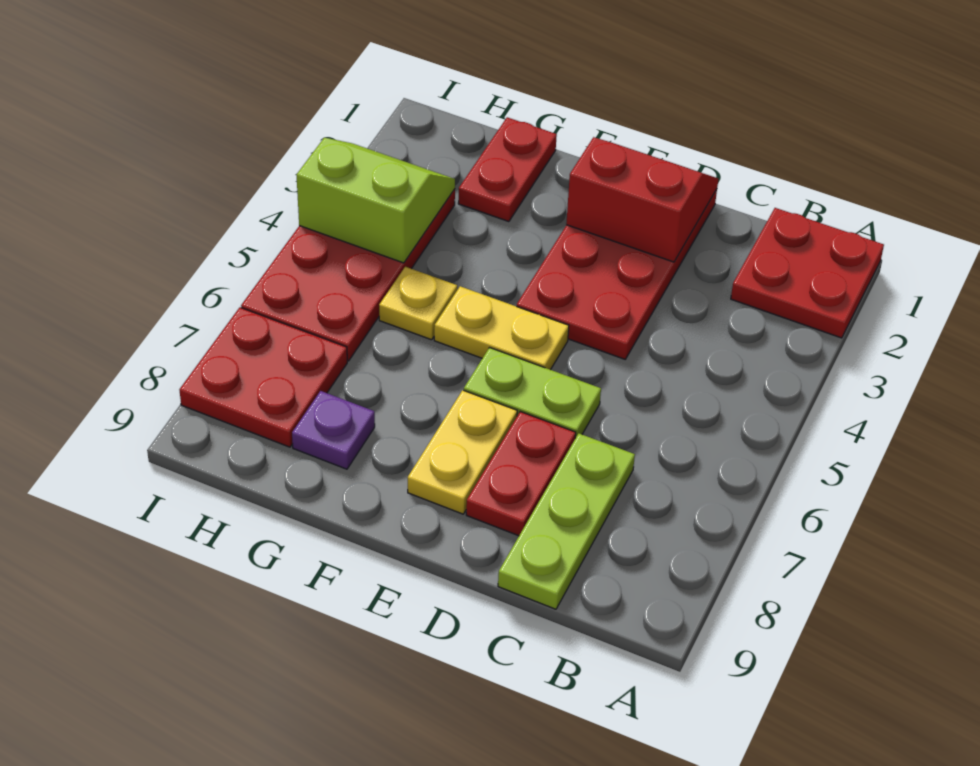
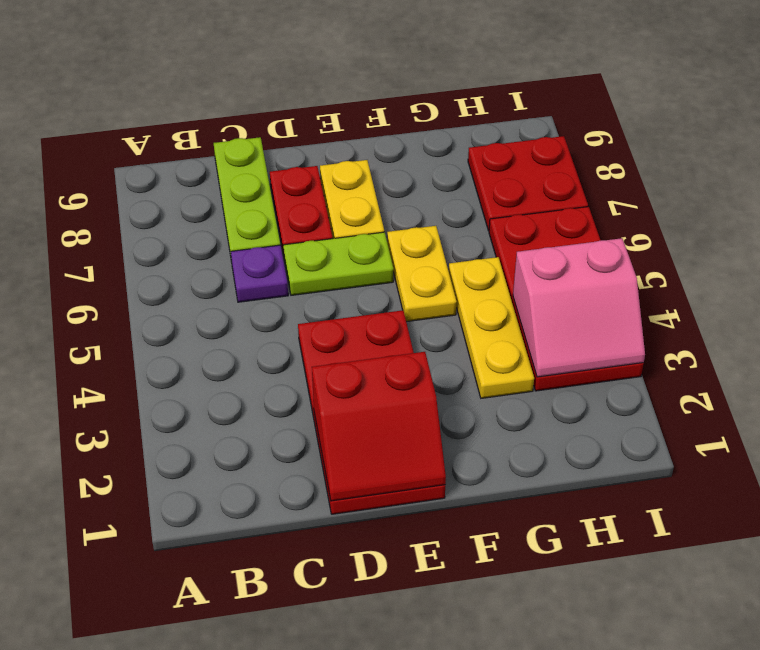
red 2x2 plate [731,208,884,338] -> none
yellow 1x2 plate [434,286,569,370] -> yellow 1x2 plate turned to [387,226,457,322]
red 1x2 plate [458,117,557,222] -> none
yellow 1x1 plate [379,267,457,340] -> yellow 1x3 plate [449,257,534,398]
purple 1x1 plate [292,391,375,469] -> purple 1x1 plate moved to [231,245,288,302]
lime 2x2 slope [297,138,455,263] -> pink 2x2 slope [513,238,645,377]

